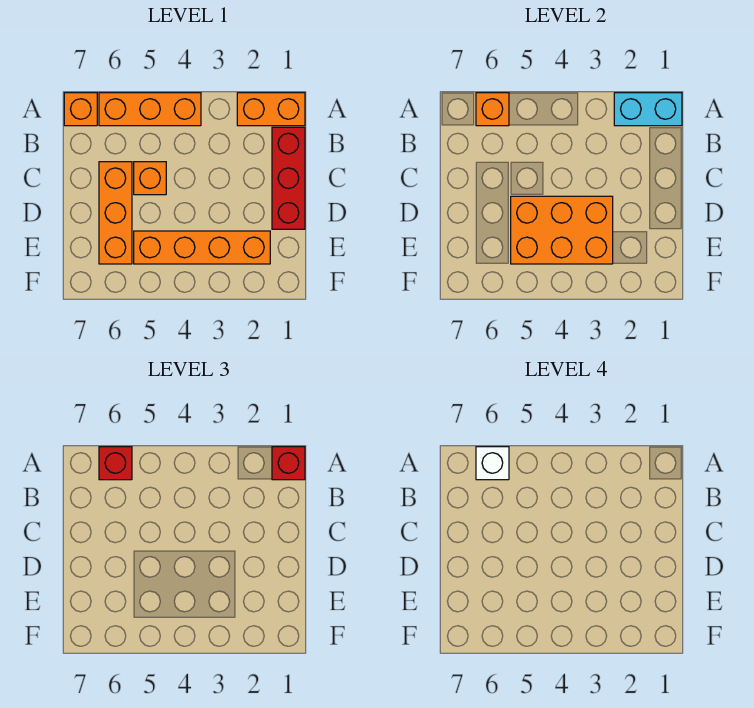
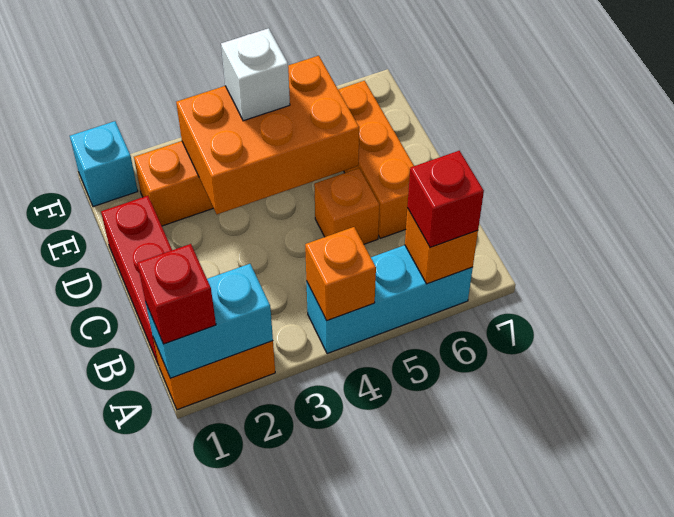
orange 1x3 brick [99,93,201,126] -> cyan 1x3 brick [306,245,473,354]
white 1x1 brick [476,447,509,480] -> white 1x1 brick moved to [221,28,290,121]
orange 1x1 brick [64,93,97,126] -> orange 1x1 brick moved to [305,227,376,321]
none -> cyan 1x1 brick [70,121,138,207]

